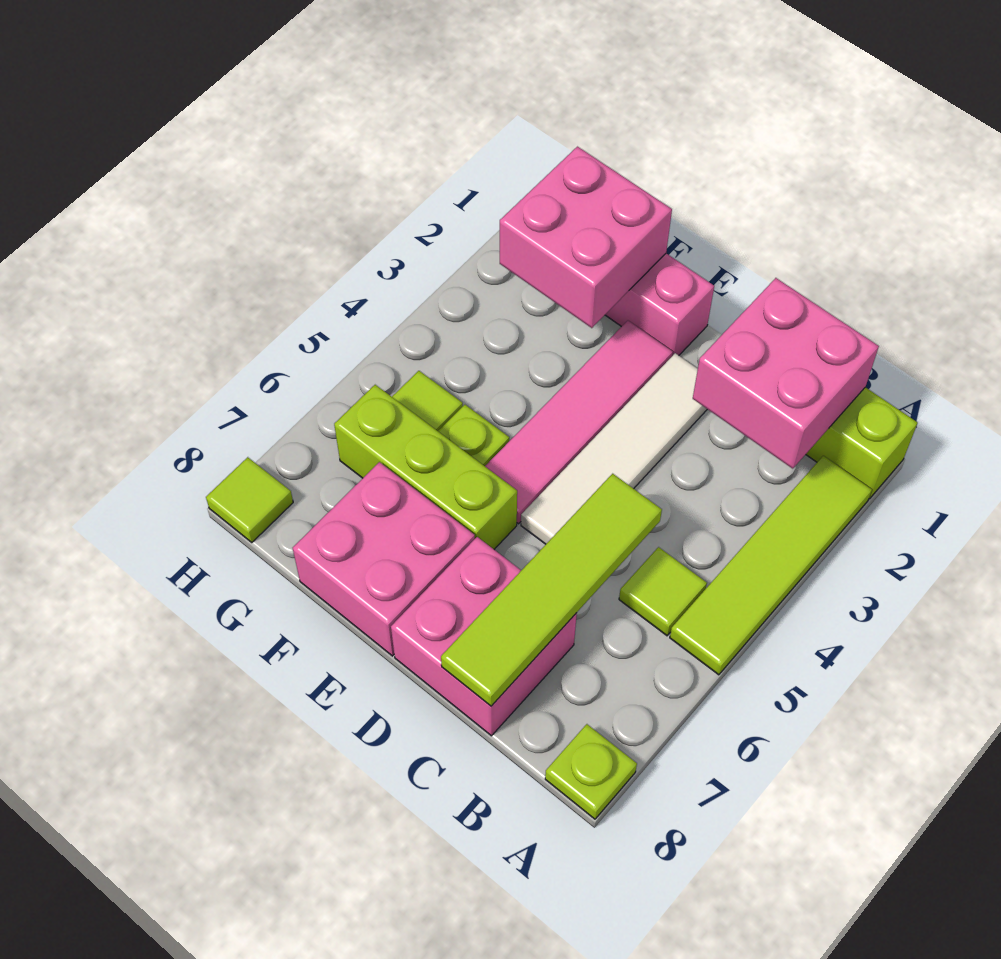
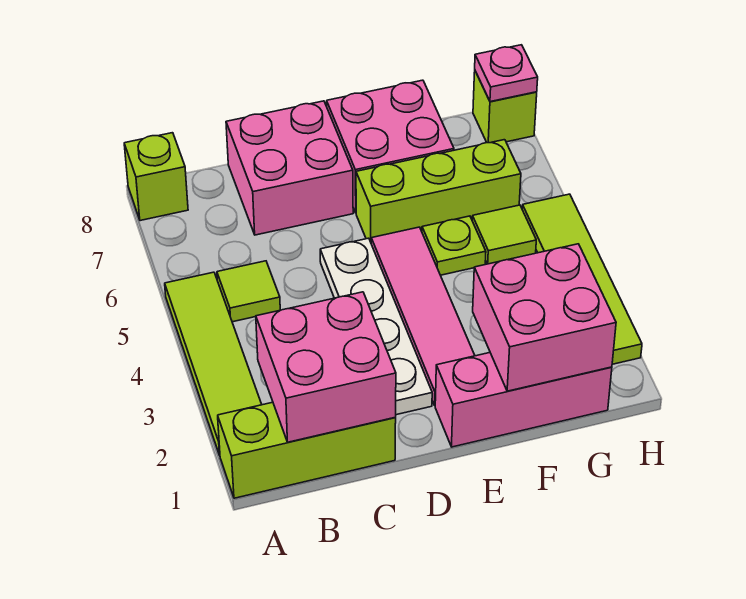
lime 1x1 plate [545,724,637,819] -> lime 1x1 brick [124,133,188,221]
lime 1x4 tile [441,474,662,706] -> lime 1x4 tile moved to [522,194,642,364]
white 1x4 tile [521,353,707,544] -> white 1x4 plate [320,238,432,415]
lime 1x1 tile [206,457,293,542] -> lime 1x1 brick [473,71,537,143]
none -> pink 1x1 plate [475,45,538,102]

